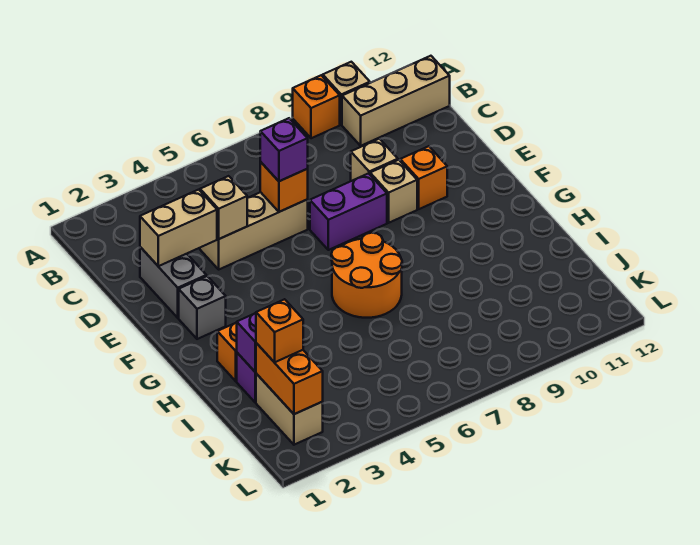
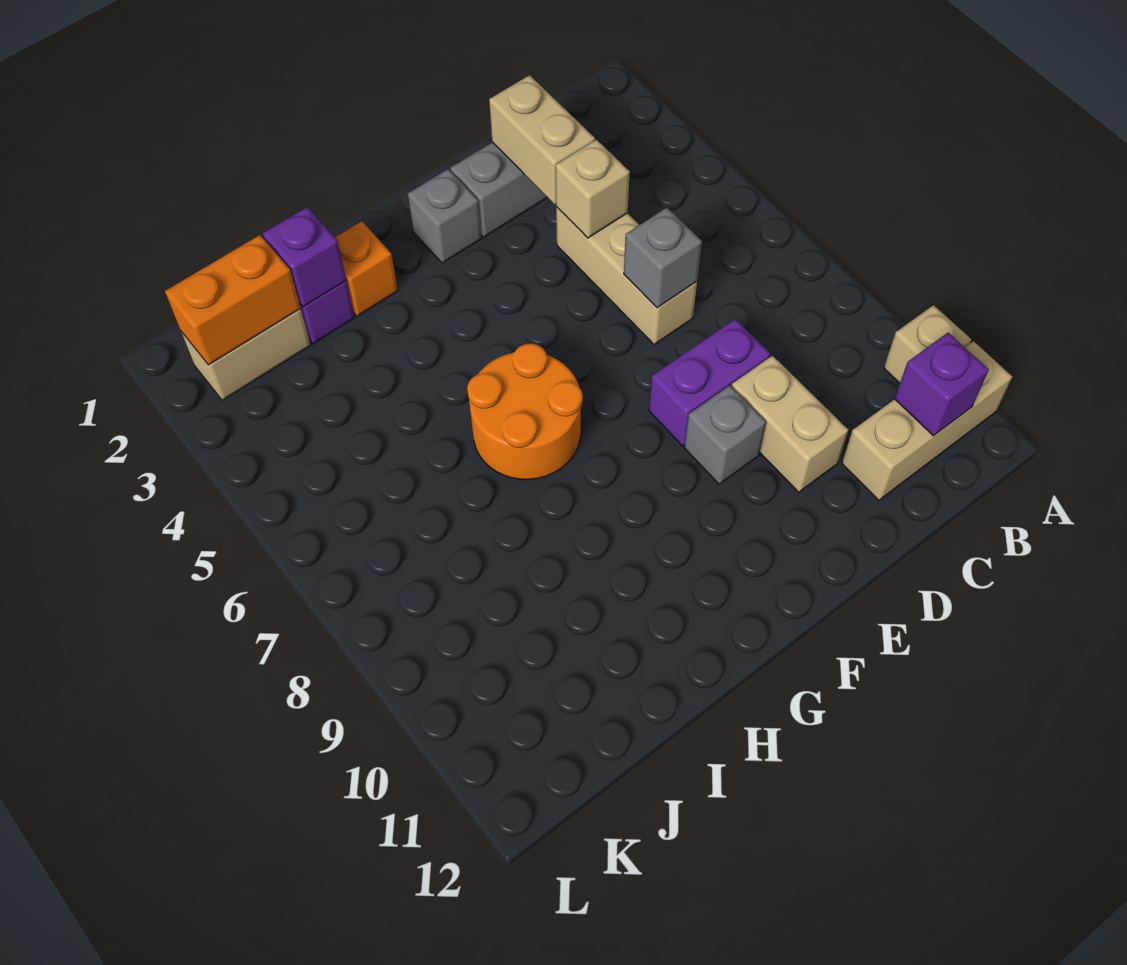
orange 1x1 brick [293,75,340,138] -> none
tan 1x3 brick [342,56,450,146] -> tan 1x3 brick turned to [842,341,1013,500]
orange 1x1 brick [260,162,308,212] -> grey 1x1 brick [624,208,702,308]
purple 1x1 brick [260,118,308,181] -> purple 1x1 brick moved to [895,333,989,436]
tan 1x1 brick [351,139,398,181] -> tan 1x2 brick [732,356,848,492]
purple 1x2 brick [310,173,387,250] -> purple 1x2 brick turned to [649,319,771,446]
tan 1x1 brick [370,160,417,223] -> grey 1x1 brick [684,385,766,484]
orange 1x1 brick [400,146,447,209] -> none
orange 1x1 brick [256,299,303,362] -> none

